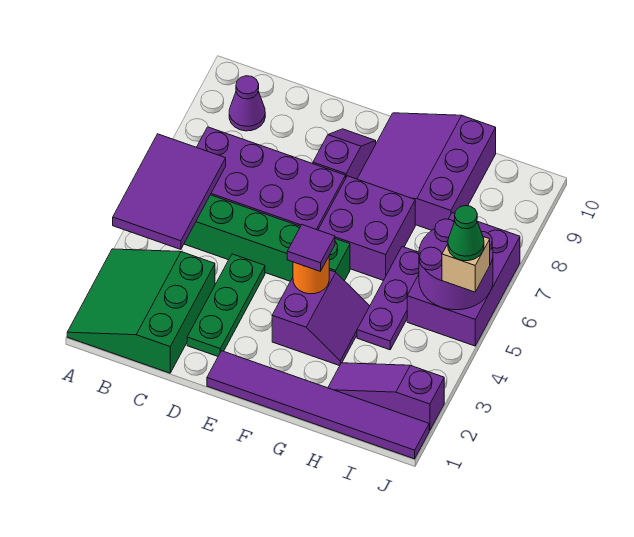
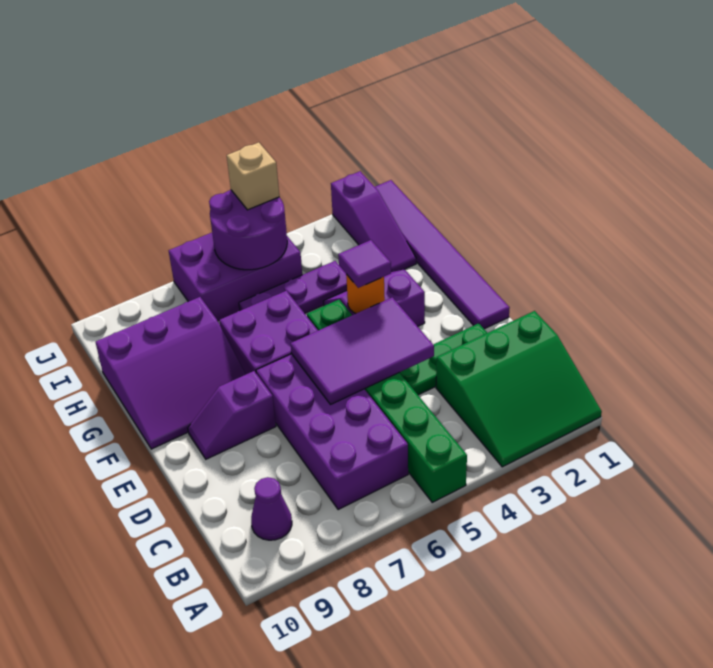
purple 2x3 tile [113,134,226,249] -> purple 2x3 tile moved to [291,297,434,405]
green 1x1 cone [448,206,484,261] -> none

